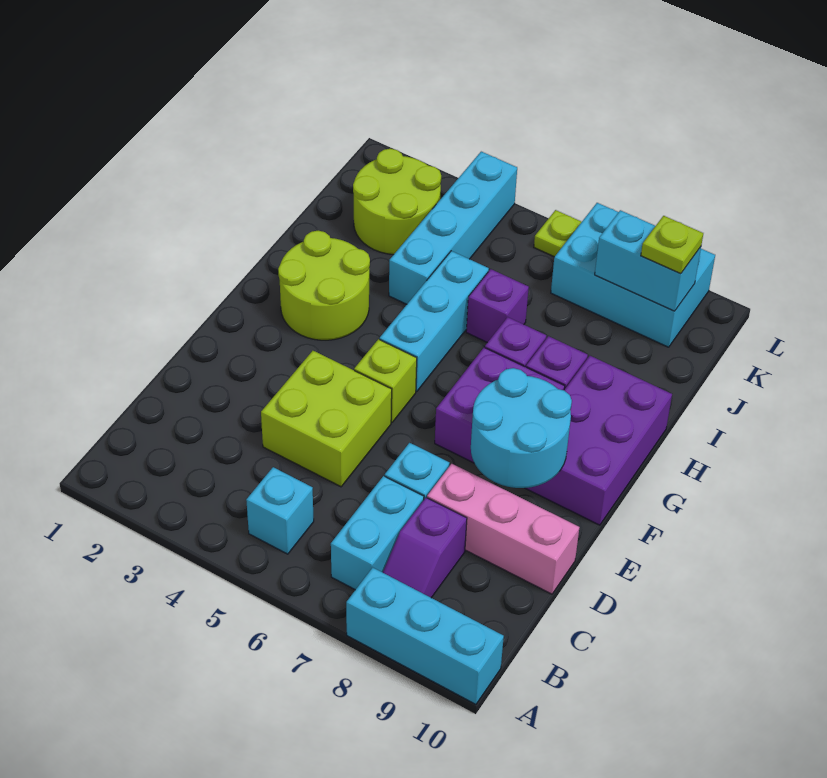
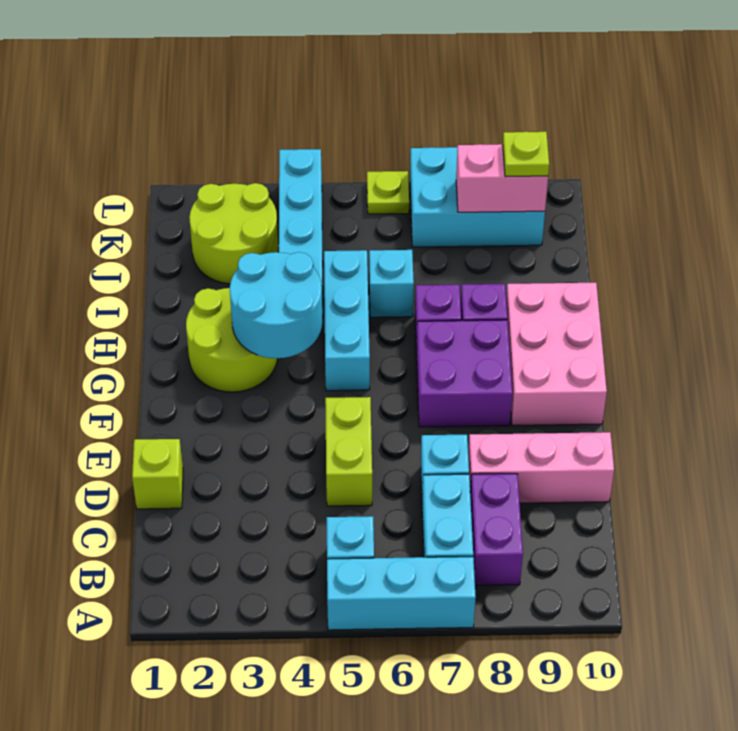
cyan 1x3 brick [346,568,504,704] -> cyan 1x3 brick moved to [327,557,476,630]
purple 1x2 slope [383,498,467,598] -> purple 1x2 brick [470,474,523,585]
lime 2x2 brick [261,351,392,487] -> lime 1x2 brick [325,397,372,506]
cyan 2x2 round brick [471,368,572,488] -> cyan 2x2 round brick moved to [230,252,322,358]
lime 1x1 brick [354,339,417,422] -> lime 1x1 brick moved to [132,439,183,509]
purple 2x3 brick [525,356,672,525] -> pink 2x3 brick [506,283,607,425]
purple 1x1 brick [466,269,529,343] -> cyan 1x1 brick [369,250,414,317]
cyan 1x2 brick [595,210,701,311] -> pink 1x2 brick [456,144,548,212]

